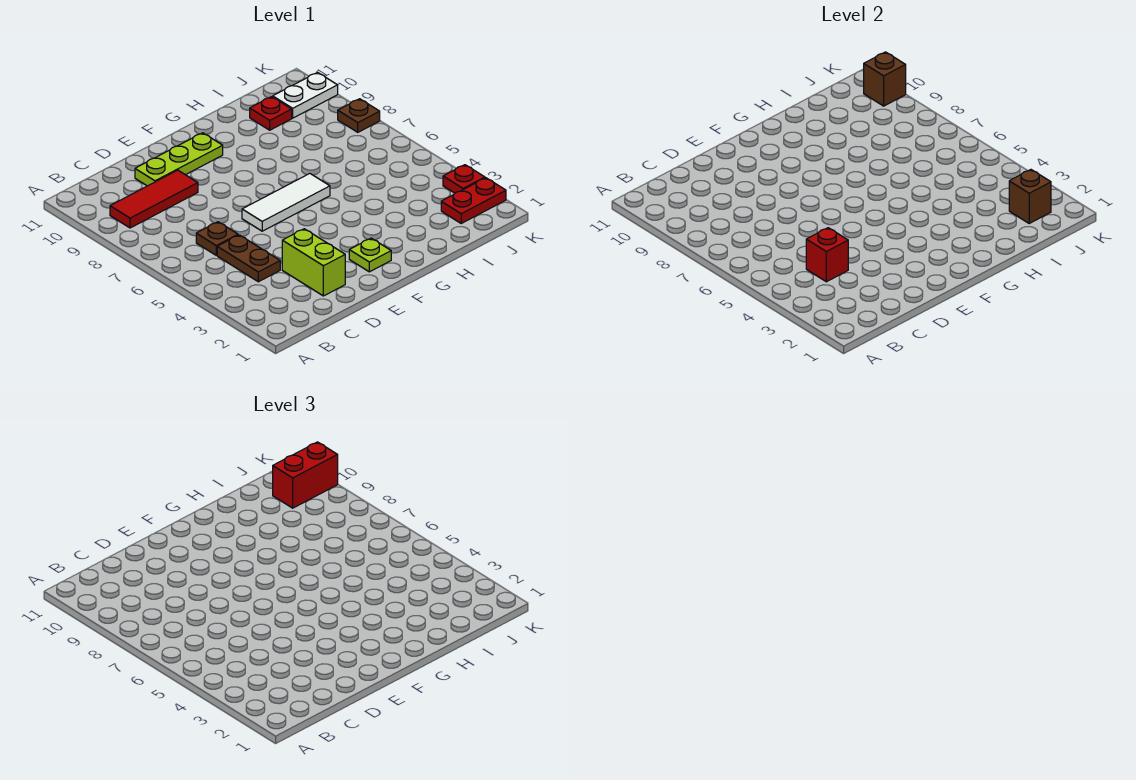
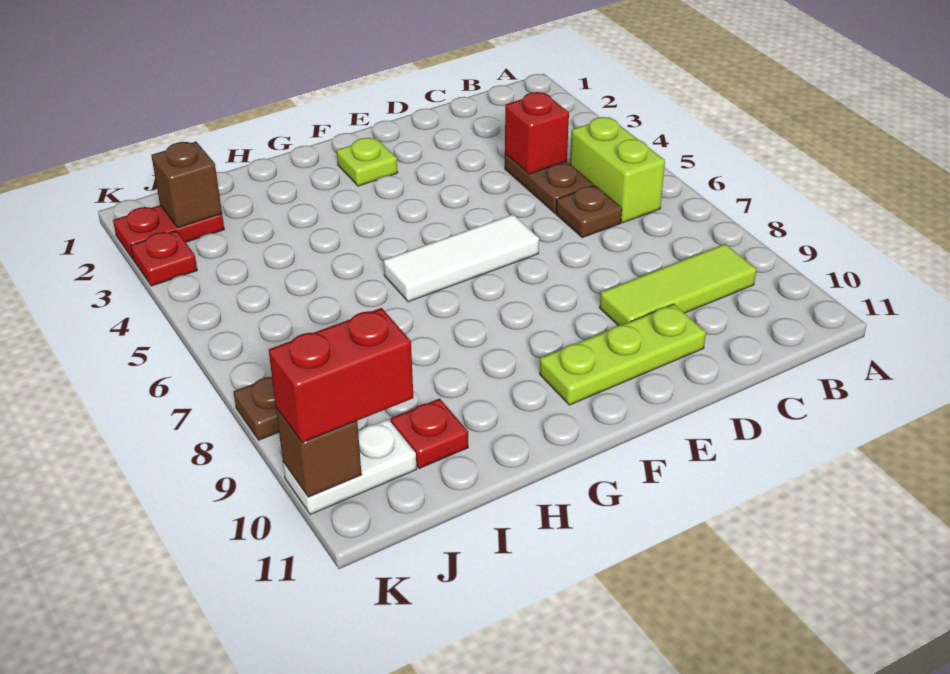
red 1x3 tile [110,170,198,228] -> lime 1x3 tile [600,244,756,326]
lime 1x2 brick [282,229,345,296] -> lime 1x2 brick moved to [570,117,665,223]

